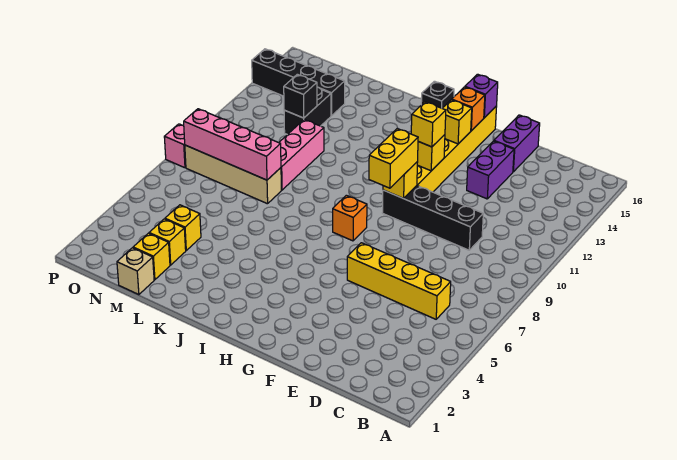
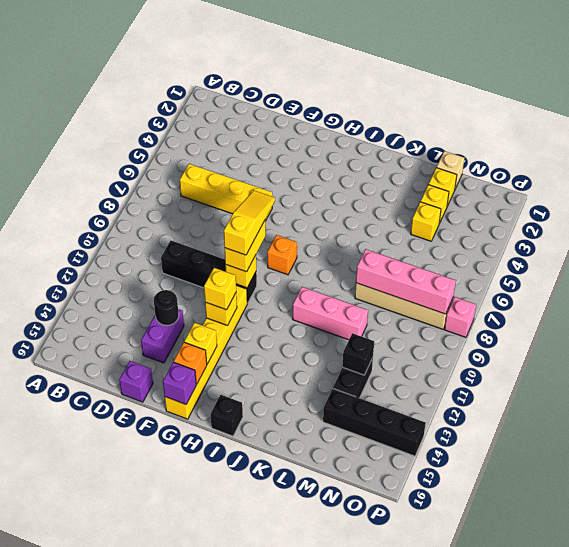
none -> black 1x1 round brick [154,290,179,325]
purple 1x2 brick [494,115,540,172] -> purple 1x1 brick [119,361,153,402]
none -> yellow 1x3 slope [224,190,275,255]
pink 1x3 brick [279,120,324,190] -> pink 1x3 brick turned to [293,287,368,340]

